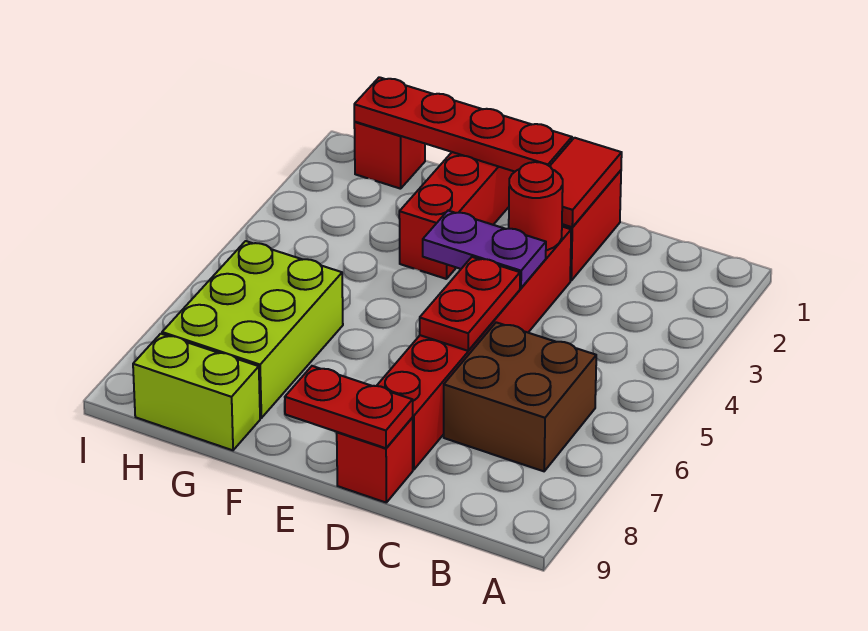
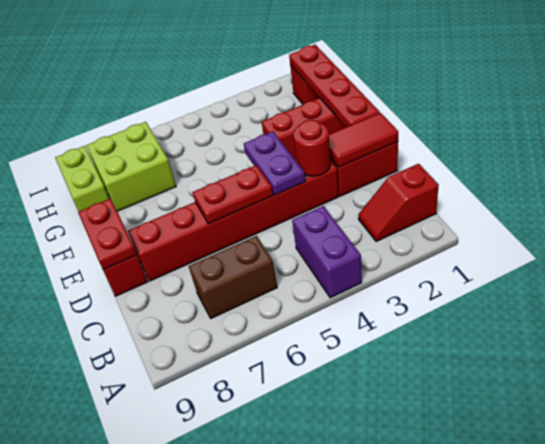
none -> purple 1x2 brick [292,206,362,298]
none -> red 1x2 slope [358,164,439,241]
brown 2x2 brick [444,322,596,471] -> brown 1x2 brick [189,236,277,318]
lime 2x3 brick [162,241,343,418] -> lime 2x2 brick [87,122,176,211]

